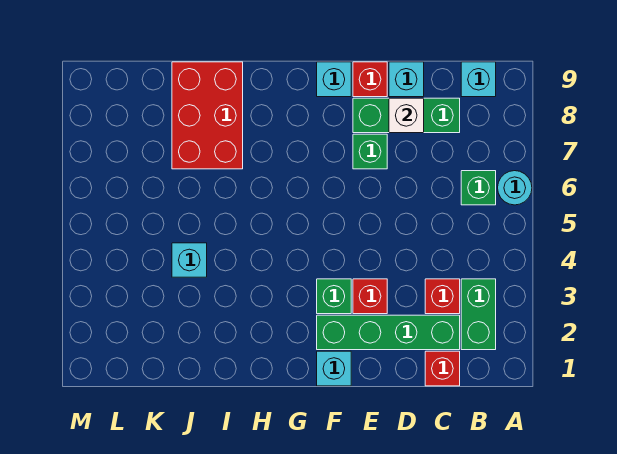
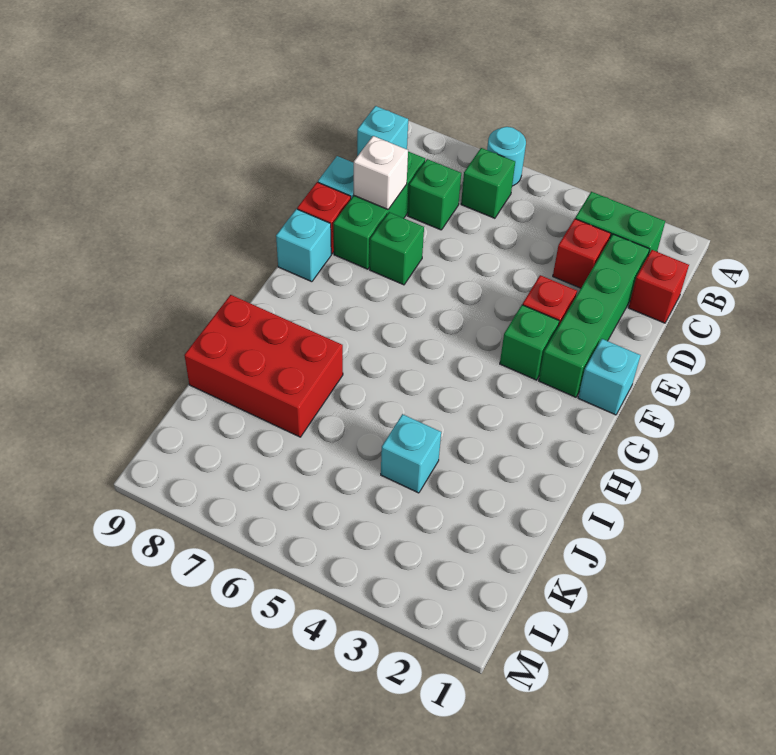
none -> green 1x1 brick [408,159,461,230]

